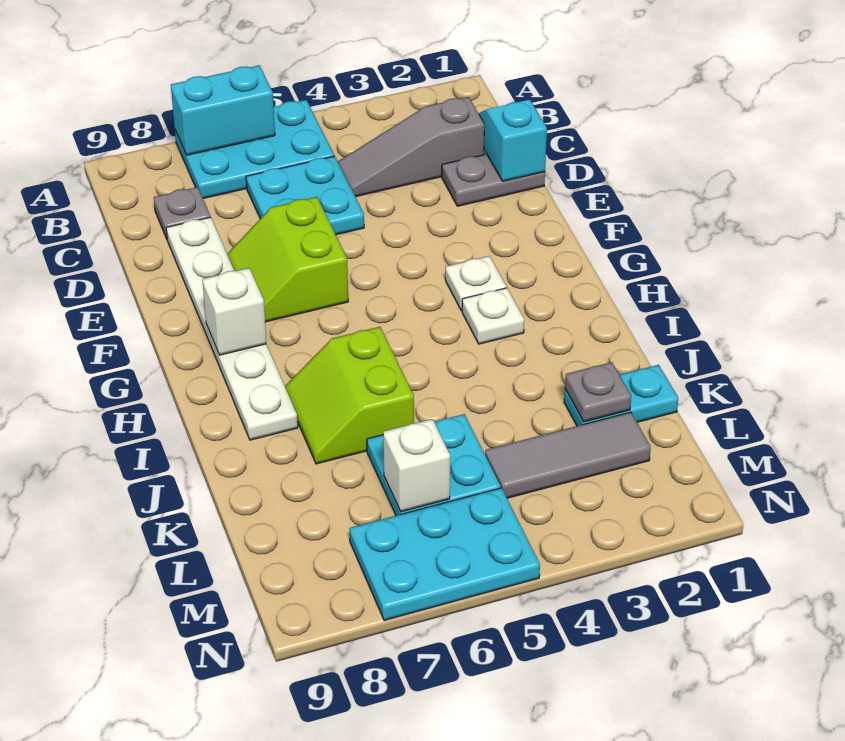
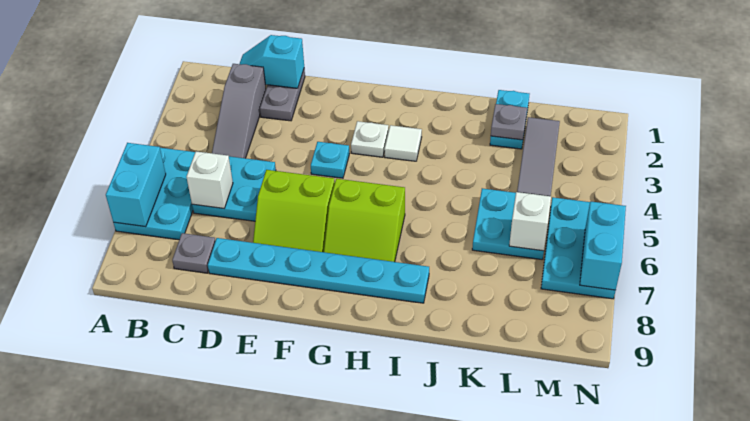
white 1x6 plate [166,217,298,440] -> cyan 1x6 plate [208,238,429,303]
none -> cyan 1x1 plate [311,142,349,178]
white 1x1 brick [202,268,266,355] -> white 1x1 brick moved to [187,151,233,208]
white 1x1 plate [462,288,524,344] -> white 1x1 tile [384,125,422,161]
lime 2x2 slope [285,327,414,464] -> lime 2x2 slope moved to [324,179,405,262]
none -> cyan 1x2 brick [580,201,626,290]

